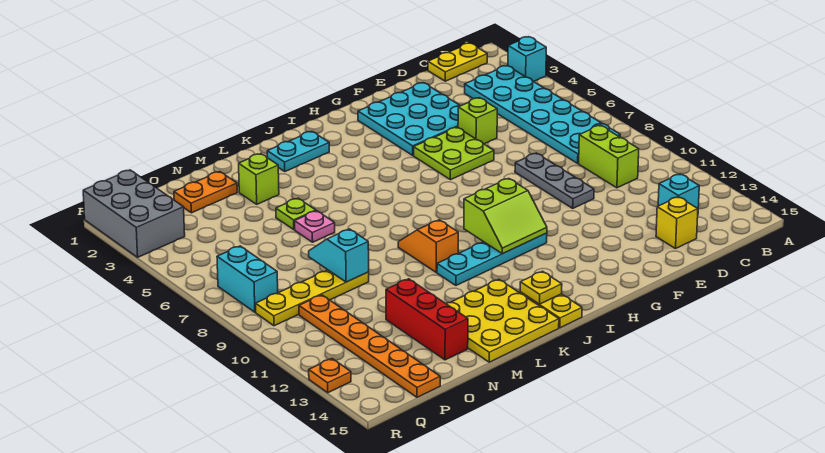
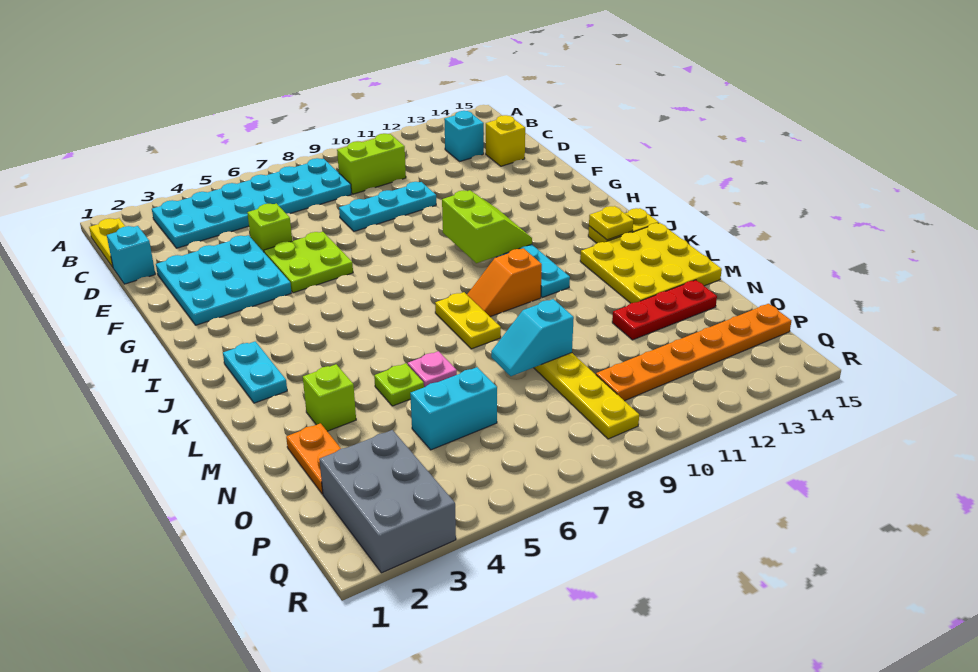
cyan 1x1 brick [508,37,546,82] -> cyan 1x1 brick moved to [107,226,155,284]
grey 1x3 plate [515,153,594,208] -> cyan 1x3 plate [339,182,436,231]
none -> yellow 1x2 plate [435,292,501,349]
red 1x3 brick [386,279,468,360] -> red 1x3 plate [612,280,717,340]
grey 2x3 brick [83,170,185,257] -> grey 2x3 brick turned to [319,430,456,573]
cyan 1x2 brick [217,246,278,312] -> cyan 1x2 brick moved to [410,367,497,450]
orange 1x1 plate [309,359,351,393] -> none

